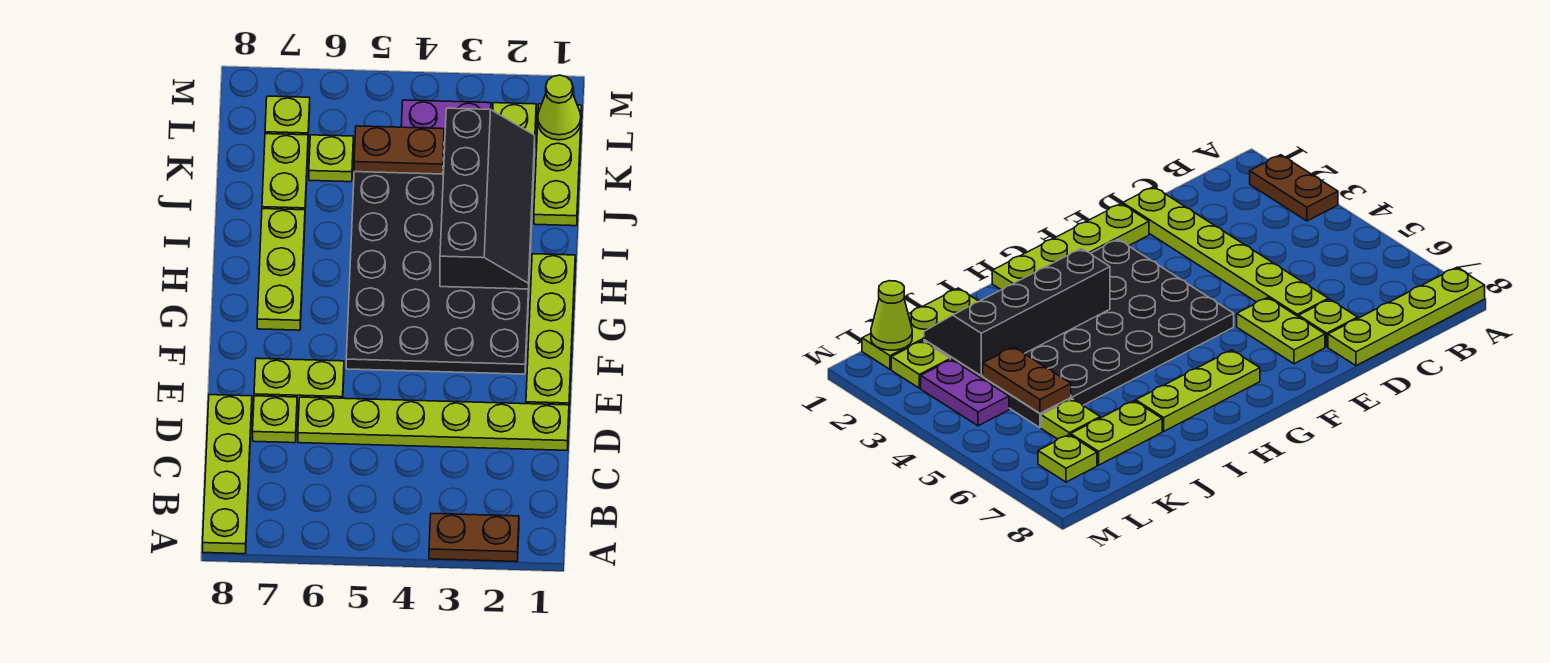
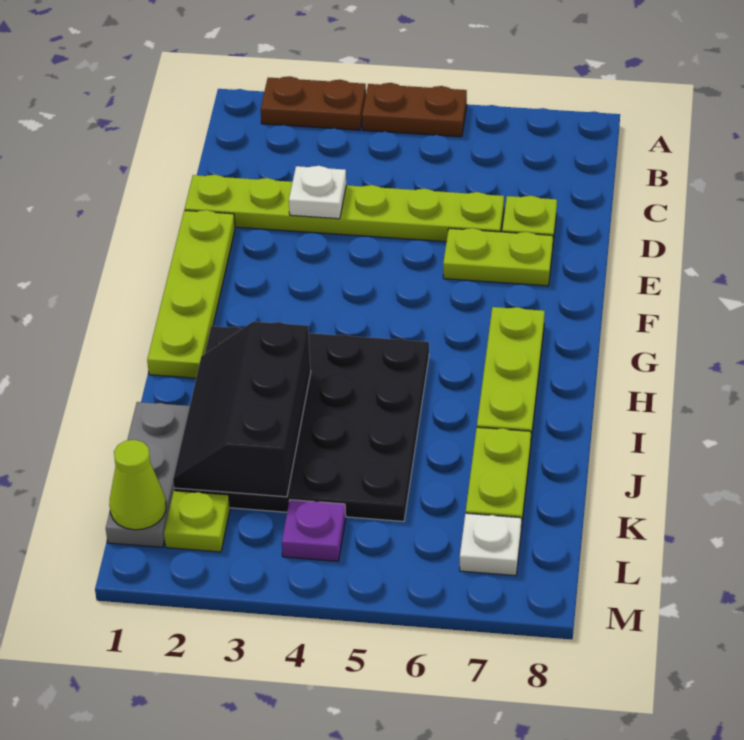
lime 1x4 plate [203,395,252,554] -> none
none -> white 1x1 plate [289,166,346,219]
black 4x6 plate [346,139,535,374] -> black 4x4 plate [174,326,429,521]
black 2x4 slope [440,108,535,289] -> black 2x3 slope [173,322,311,497]
lime 1x3 plate [534,104,582,226] -> grey 1x3 plate [106,402,190,547]
brown 1x2 plate [354,126,444,174] -> brown 1x2 plate moved to [362,83,467,137]
lime 1x1 plate [309,135,353,182] -> none
purple 1x2 plate [401,100,491,139] -> purple 1x1 plate [282,500,346,561]
lime 1x1 plate [265,96,310,137] -> white 1x1 plate [460,513,522,576]

